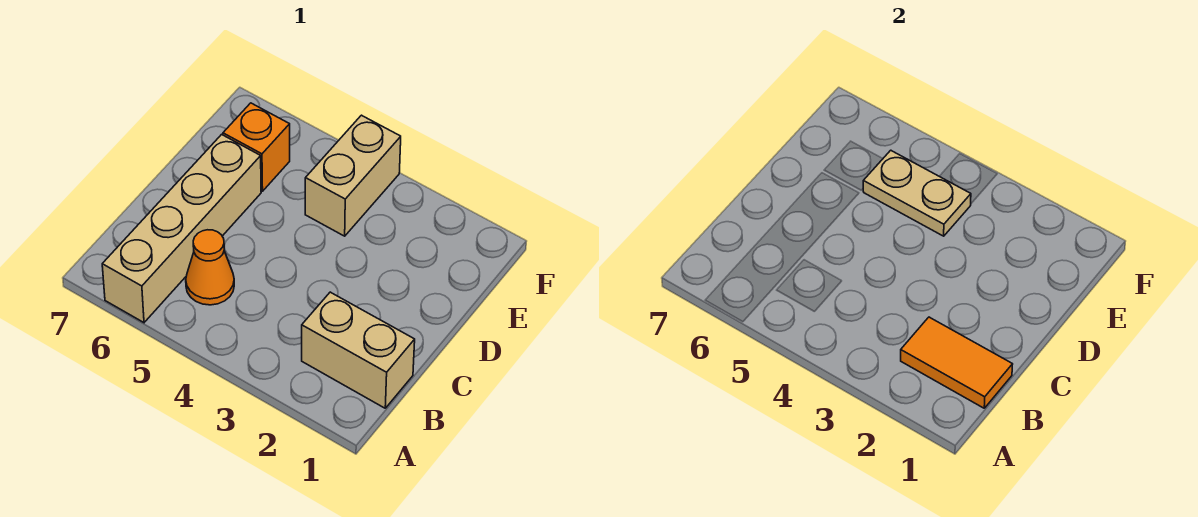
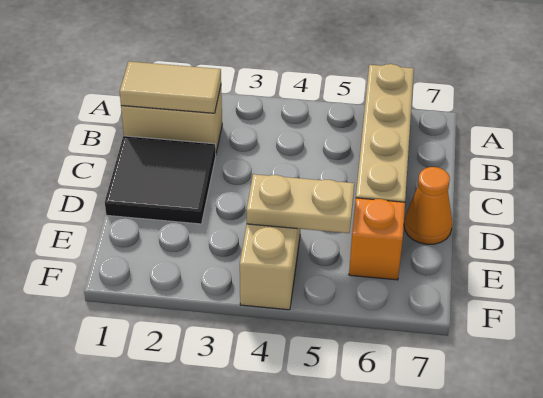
orange 1x2 tile [901,317,1013,408] -> tan 1x2 tile [120,62,221,113]
orange 1x1 cone [186,230,234,305] -> orange 1x1 cone moved to [404,167,452,244]
none -> black 2x2 tile [105,136,216,224]

